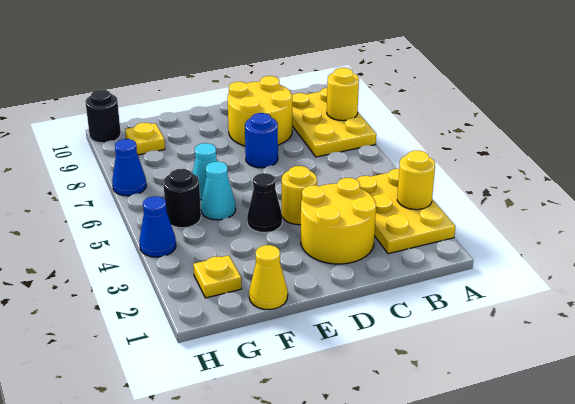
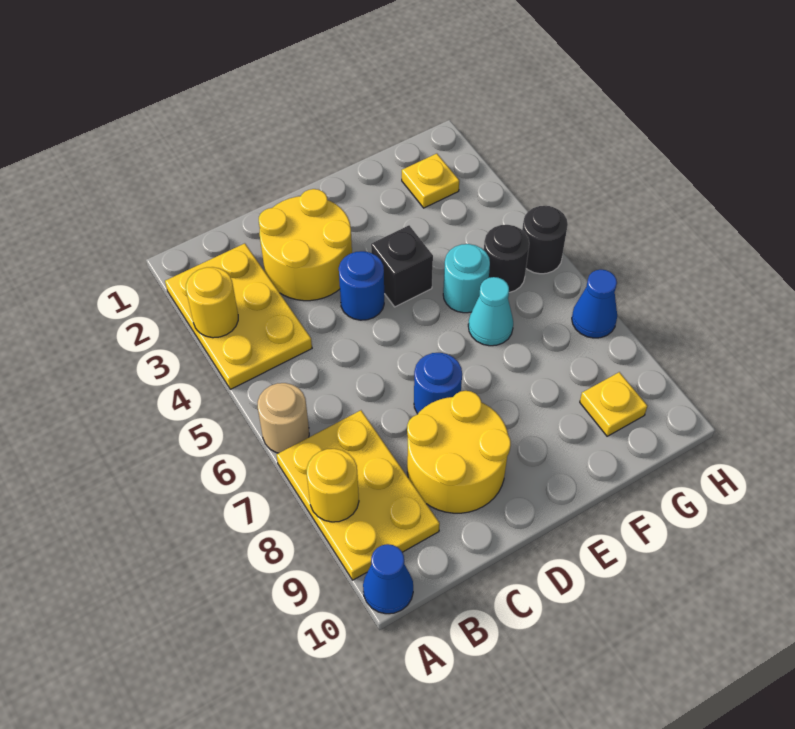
none -> tan 1x1 round brick [258,383,309,453]
yellow 1x1 round brick [282,166,317,225] -> blue 1x1 round brick [339,251,384,320]
black 1x1 cone [247,173,282,233] -> black 1x1 brick [371,225,433,307]
yellow 1x1 cone [249,245,288,310] -> none
cyan 1x1 cone [201,161,236,220] -> cyan 1x1 round brick [443,244,490,313]
blue 1x1 cone [139,196,176,257] -> blue 1x1 cone moved to [363,544,413,614]
black 1x1 round brick [85,90,121,143] -> black 1x1 round brick moved to [522,206,568,274]

